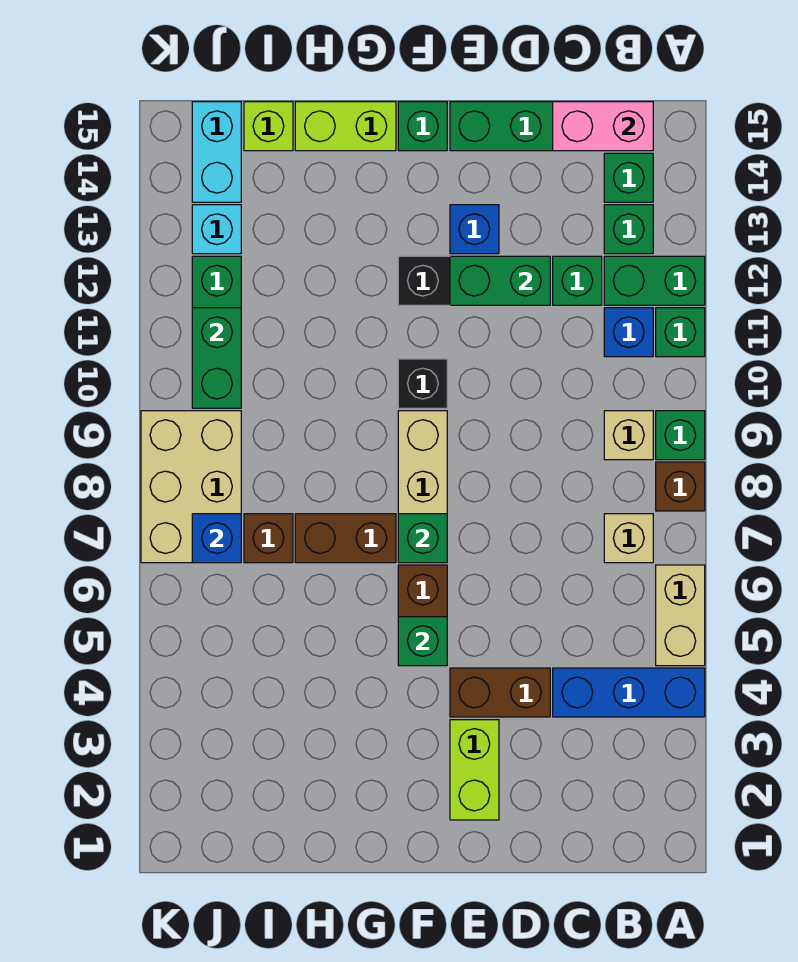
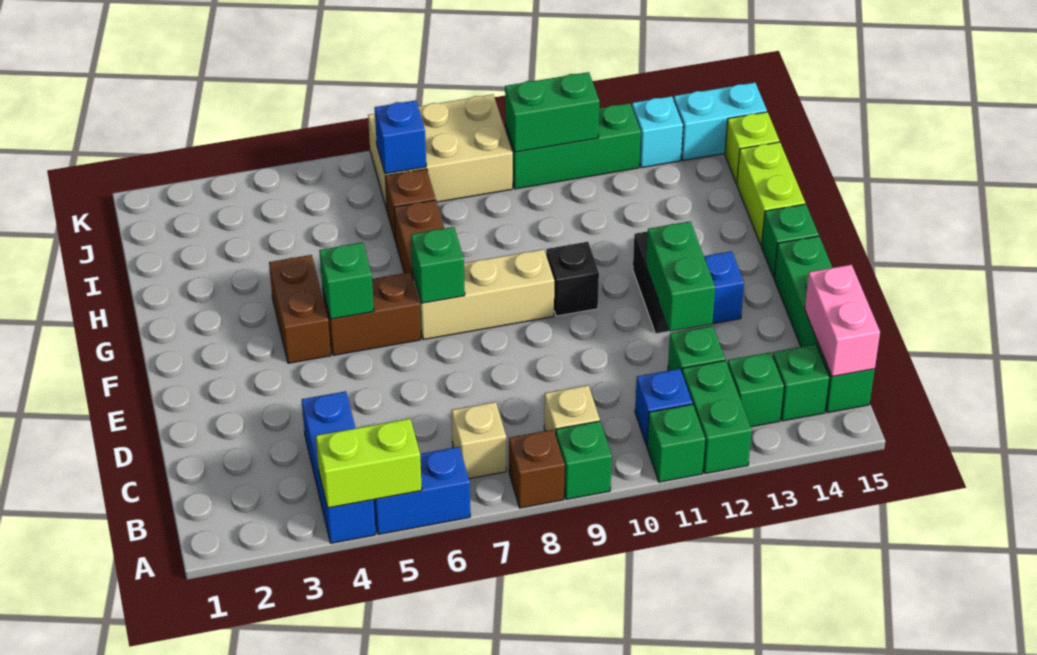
tan 1x2 brick [656,565,705,666] -> blue 1x2 brick [374,447,470,535]
brown 1x2 brick [450,668,550,717] -> brown 1x2 brick moved to [269,255,331,363]
lime 1x2 brick [450,720,499,820] -> lime 1x2 brick moved to [316,419,422,508]

